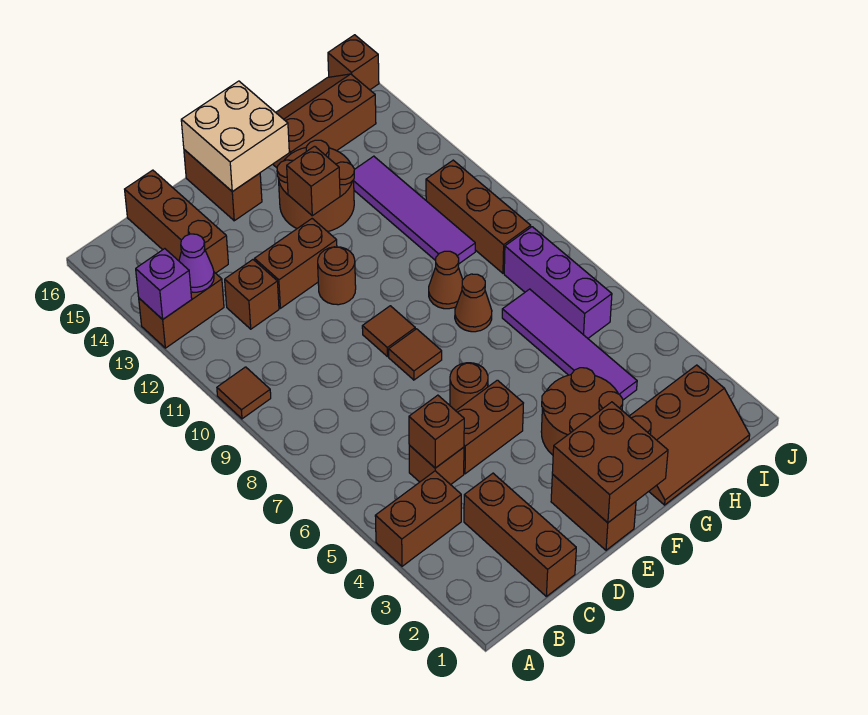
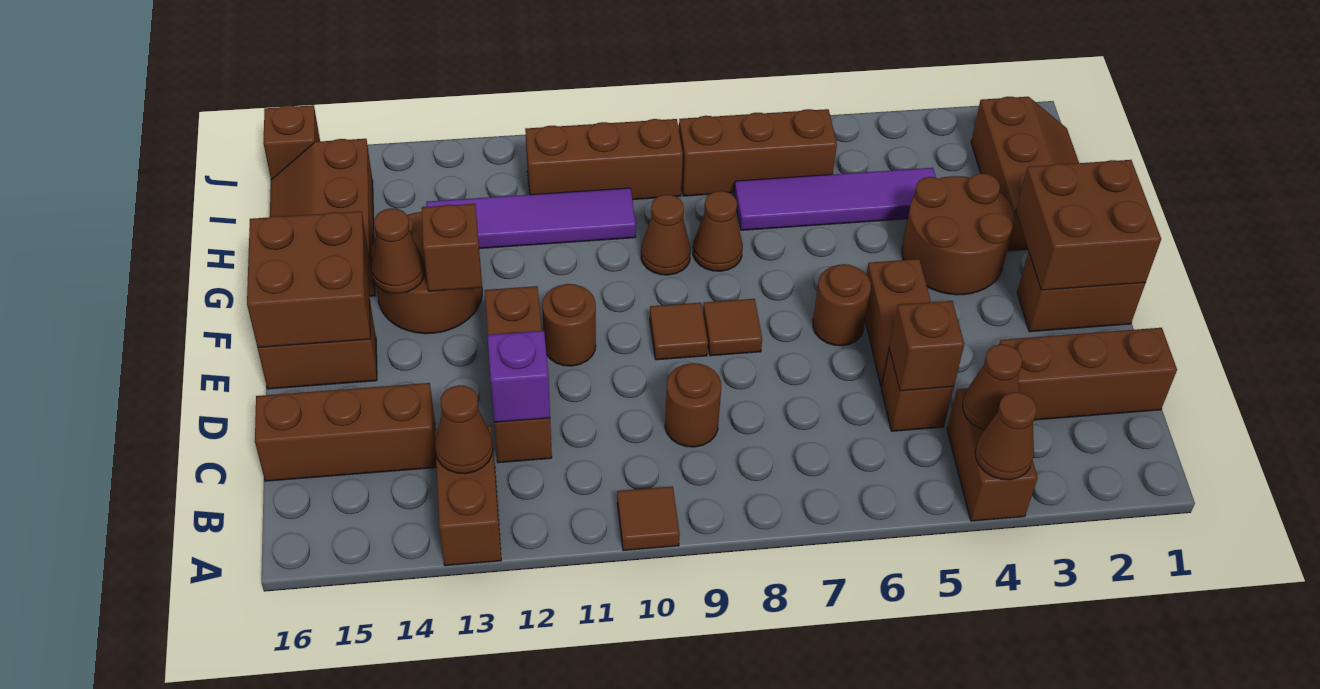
none -> brown 1x1 cone [975,392,1037,480]
purple 1x1 brick [136,249,192,319] -> purple 1x1 brick moved to [487,331,550,422]
none -> brown 1x1 cone [963,344,1022,430]
purple 1x1 cone [179,234,214,292] -> brown 1x1 cone [435,385,493,474]
none -> brown 1x1 round brick [665,363,721,447]
tan 2x2 brick [181,81,289,192] -> brown 2x2 brick [247,211,370,348]
none -> brown 1x1 cone [371,208,425,293]
purple 1x3 brick [504,227,612,338] -> brown 1x3 brick [679,109,837,196]

